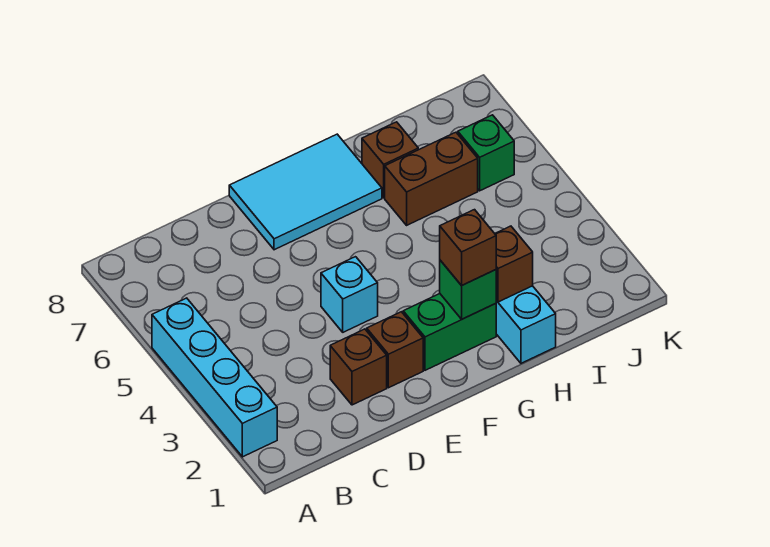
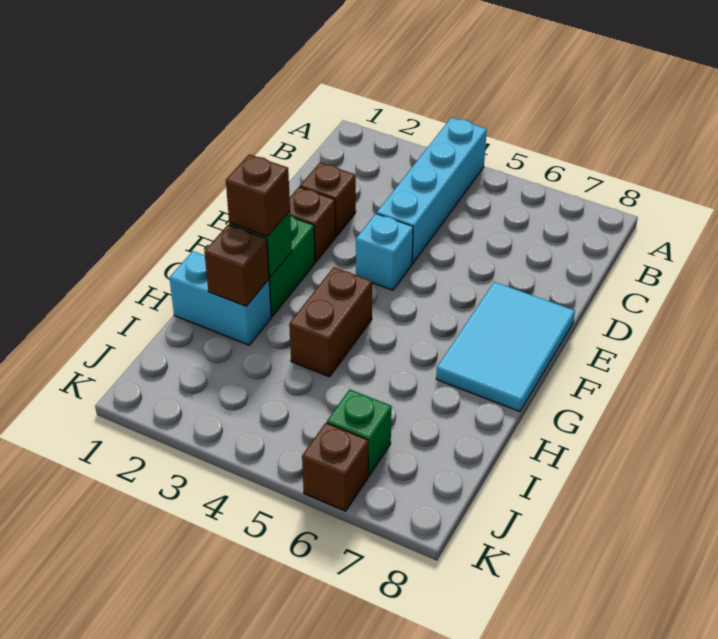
cyan 1x4 brick [152,298,277,457] -> cyan 1x4 brick turned to [377,117,487,264]
brown 1x2 brick [385,132,478,225] -> brown 1x2 brick moved to [289,267,372,377]
brown 1x1 brick [362,122,418,198] -> brown 1x1 brick moved to [302,423,368,511]

